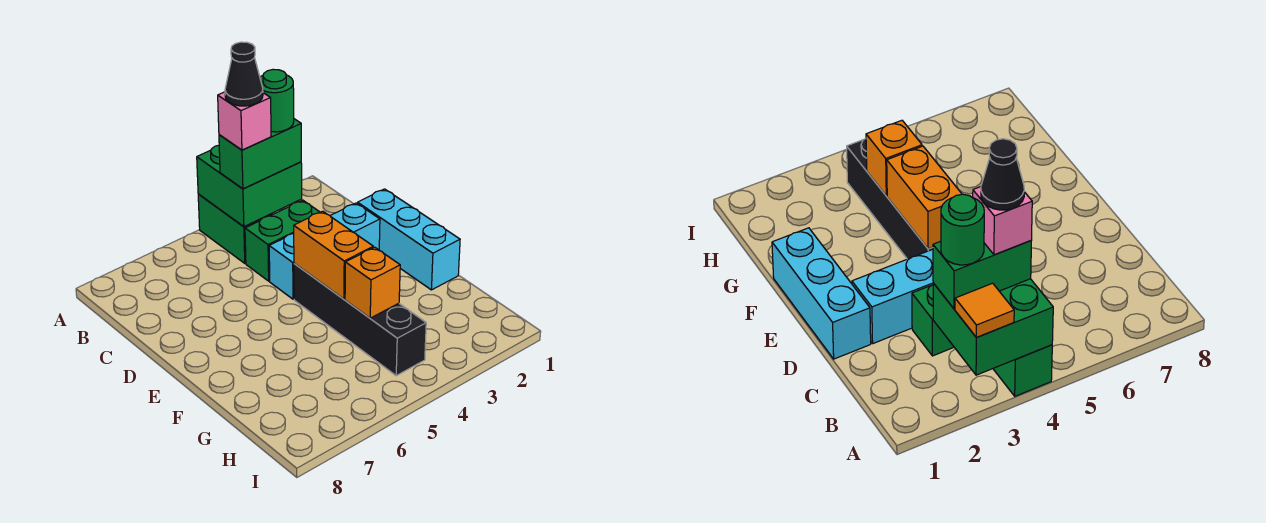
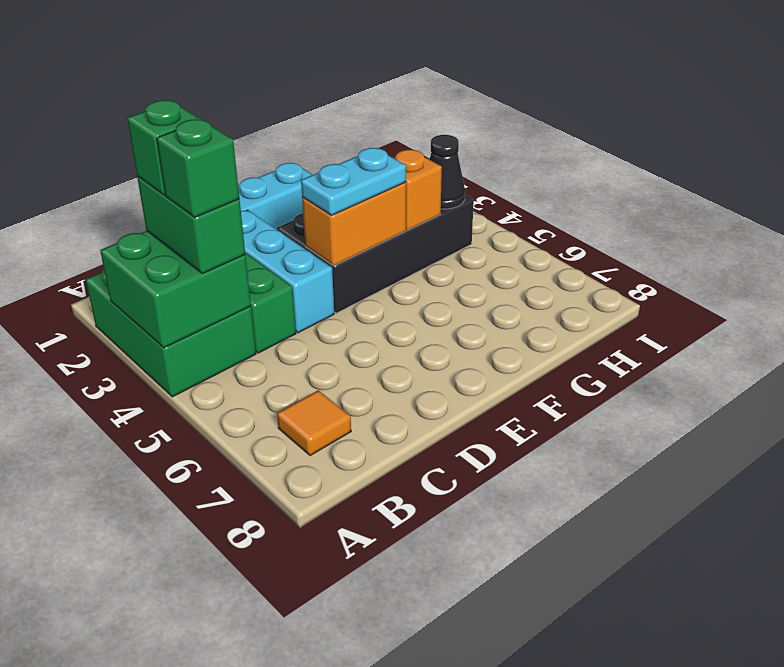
orange 1x1 tile [955,283,1014,337] -> orange 1x1 tile moved to [277,390,351,456]
green 1x2 brick [198,194,272,263] -> green 2x3 brick [86,269,256,397]
green 1x1 round brick [260,69,294,132] -> green 1x1 brick [127,100,201,195]
pink 1x1 brick [218,92,271,150] -> green 1x1 brick [157,119,239,218]
black 1x1 cone [225,42,263,106] -> black 1x1 cone moved to [429,135,465,209]
black 1x4 brick [294,263,426,376] -> black 2x4 brick [277,195,474,313]
none -> cyan 1x2 plate [301,148,406,215]

